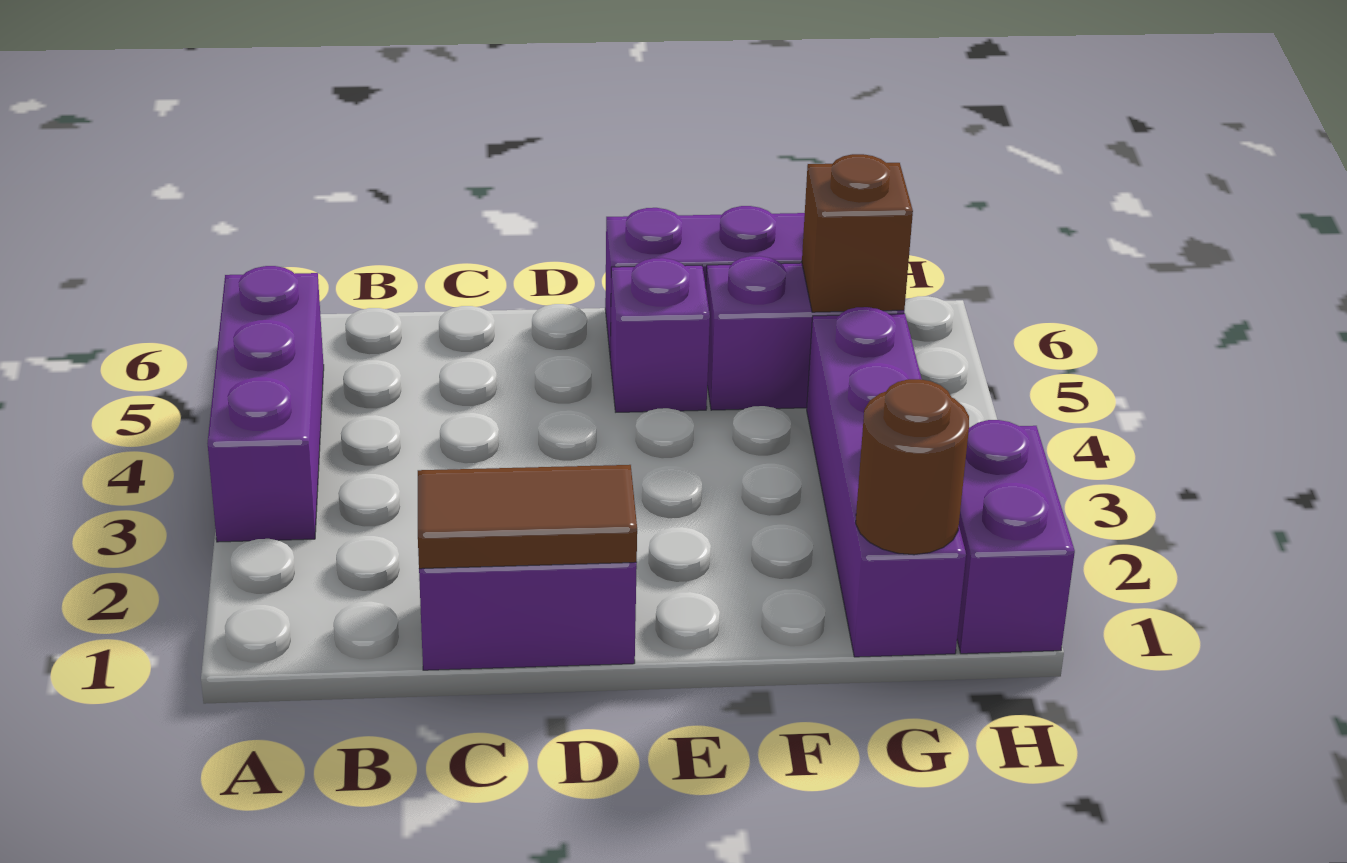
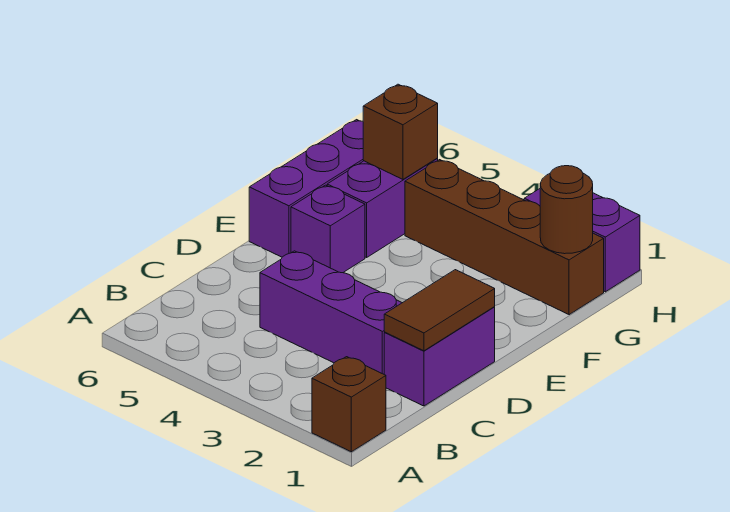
none -> brown 1x1 brick [312,357,386,452]
purple 1x3 brick [207,266,324,542] -> purple 1x3 brick moved to [260,251,402,374]
purple 1x4 brick [807,307,966,657] -> brown 1x4 brick [405,160,604,315]

